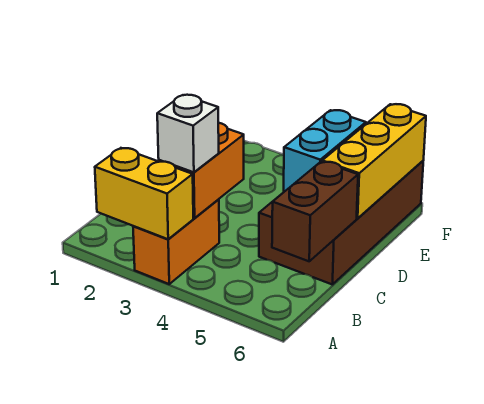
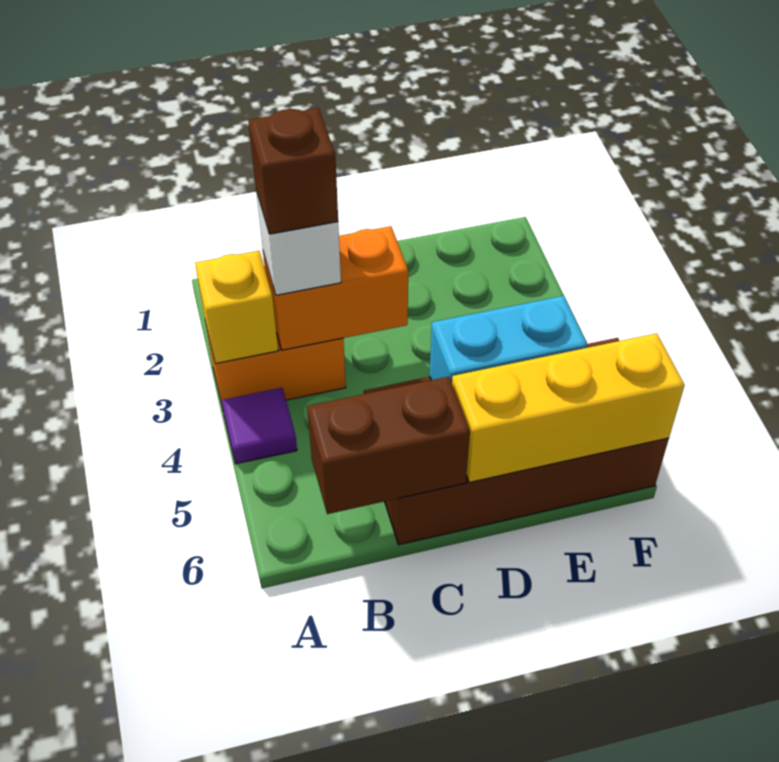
yellow 1x2 brick [95,148,193,239] -> yellow 1x1 brick [195,251,278,364]
none -> purple 1x1 tile [222,388,297,464]
none -> brown 1x1 brick [248,108,338,234]

